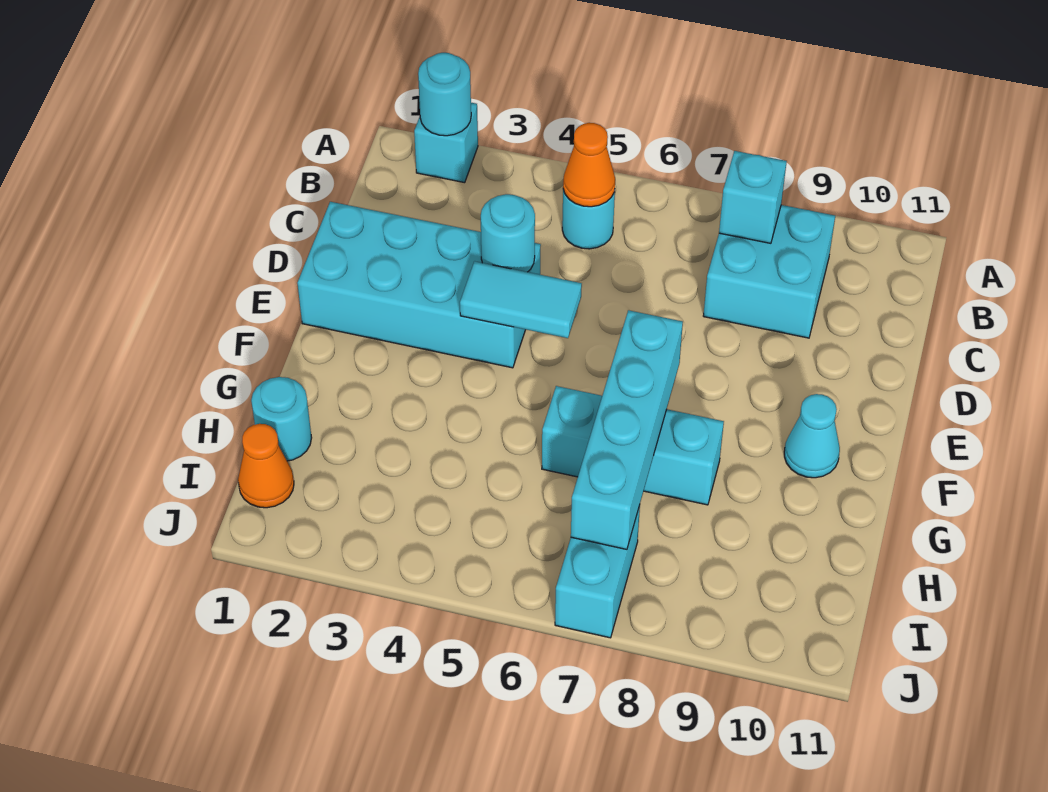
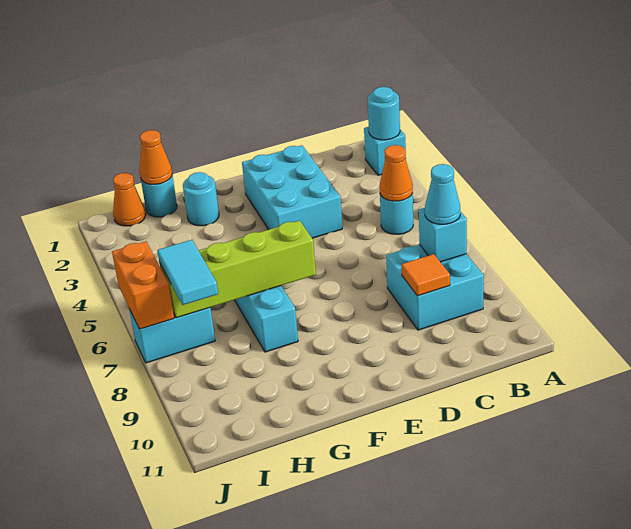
none -> orange 1x1 tile [401,254,450,296]
cyan 2x4 brick [297,202,541,368] -> cyan 2x3 brick [242,145,342,238]
cyan 1x1 round brick [481,194,535,272] -> cyan 1x1 round brick moved to [183,172,219,226]
cyan 1x2 tile [460,261,582,338] -> cyan 1x2 tile moved to [157,240,218,305]
cyan 1x4 brick [571,310,683,549] -> lime 1x4 brick [160,221,316,318]
cyan 1x1 cone [784,394,840,478] -> cyan 1x1 cone moved to [425,164,460,224]
none -> orange 1x1 cone [139,130,172,184]
none -> orange 1x2 brick [112,242,174,329]

